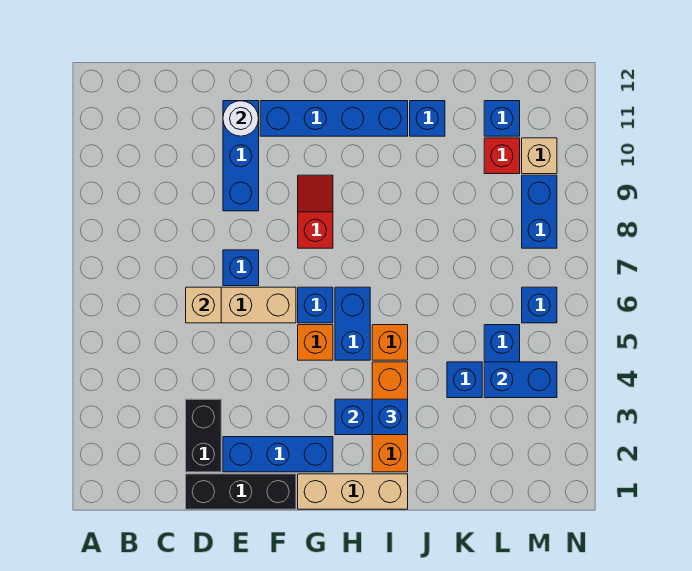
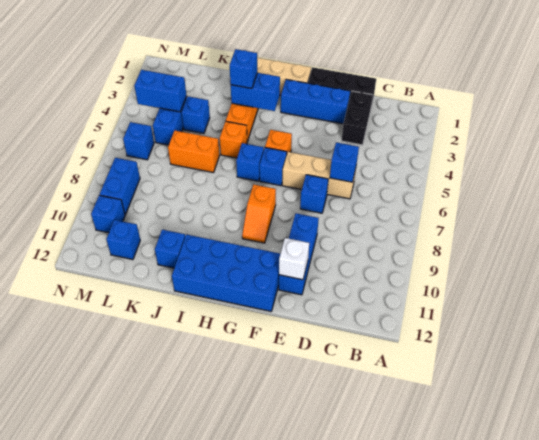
tan 1x1 brick [186,287,221,323] -> blue 1x1 brick [330,142,359,182]
white 1x1 round brick [223,101,259,136] -> white 1x1 brick [279,238,309,280]
blue 1x4 brick [260,101,408,136] -> blue 2x4 brick [172,234,280,311]
red 1x2 slope [298,175,333,248] -> orange 1x2 slope [242,185,276,243]
blue 1x2 brick [335,287,370,360] -> blue 1x1 brick [236,143,264,181]
none -> orange 1x2 brick [168,131,219,173]
red 1x1 brick [484,138,520,174] -> none
tan 1x1 brick [522,138,557,174] -> blue 1x1 brick [91,195,125,233]

